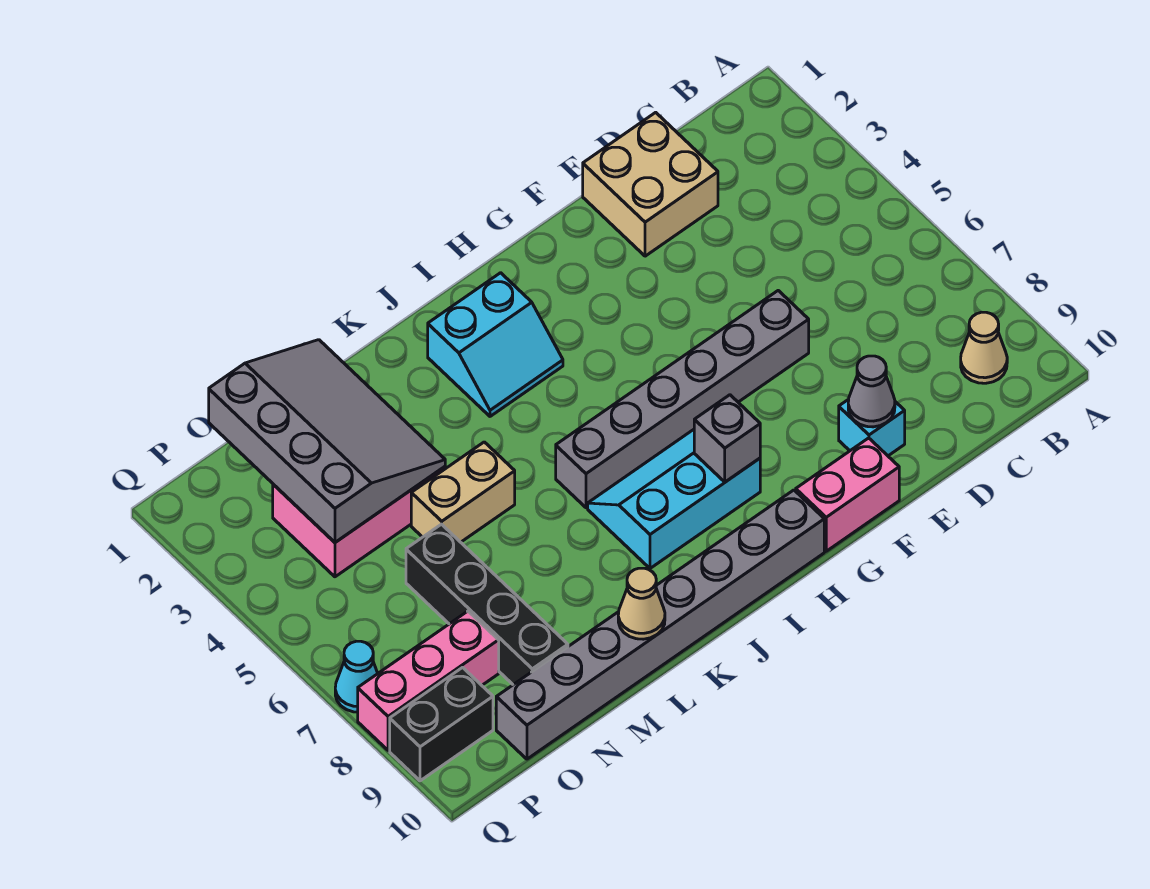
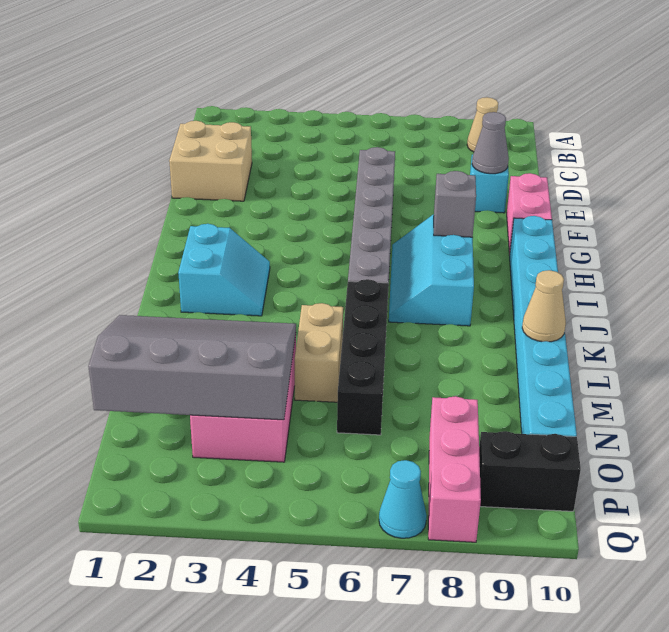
grey 1x8 brick [496,490,824,759] -> cyan 1x8 brick [509,216,577,437]
black 1x4 brick [406,524,568,685] -> black 1x4 brick turned to [337,279,388,435]
black 1x2 brick [390,668,493,781] -> black 1x2 brick turned to [479,431,581,511]

